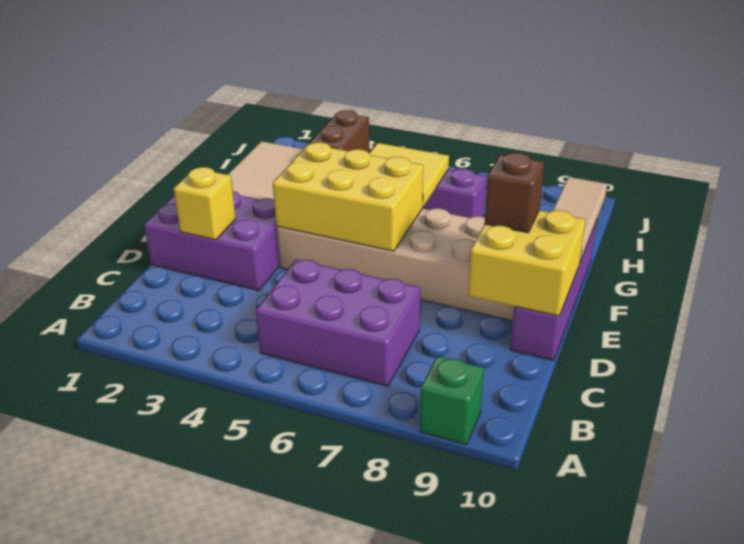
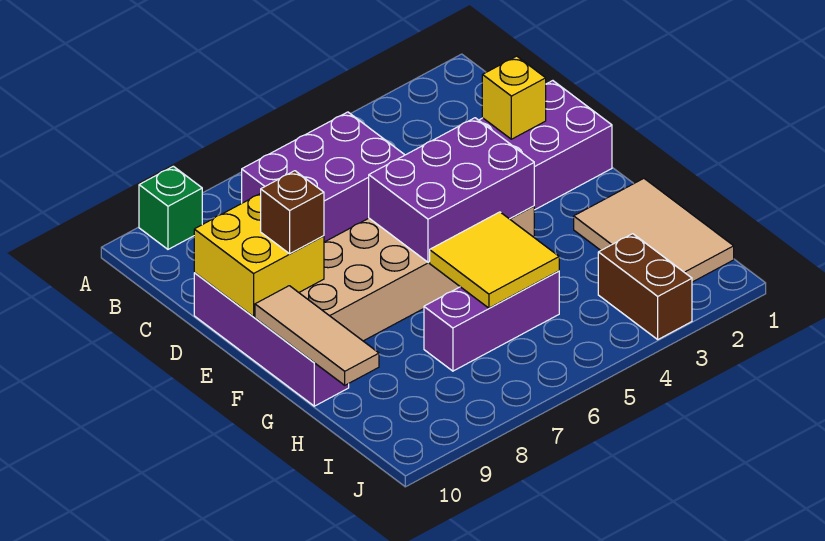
yellow 2x3 brick [273,142,423,251] -> purple 2x3 brick [369,118,534,262]

